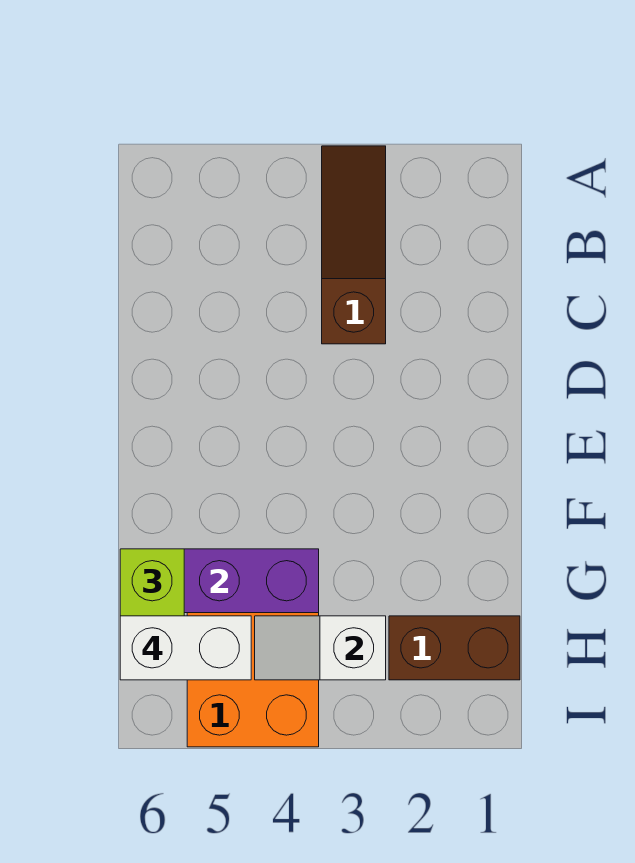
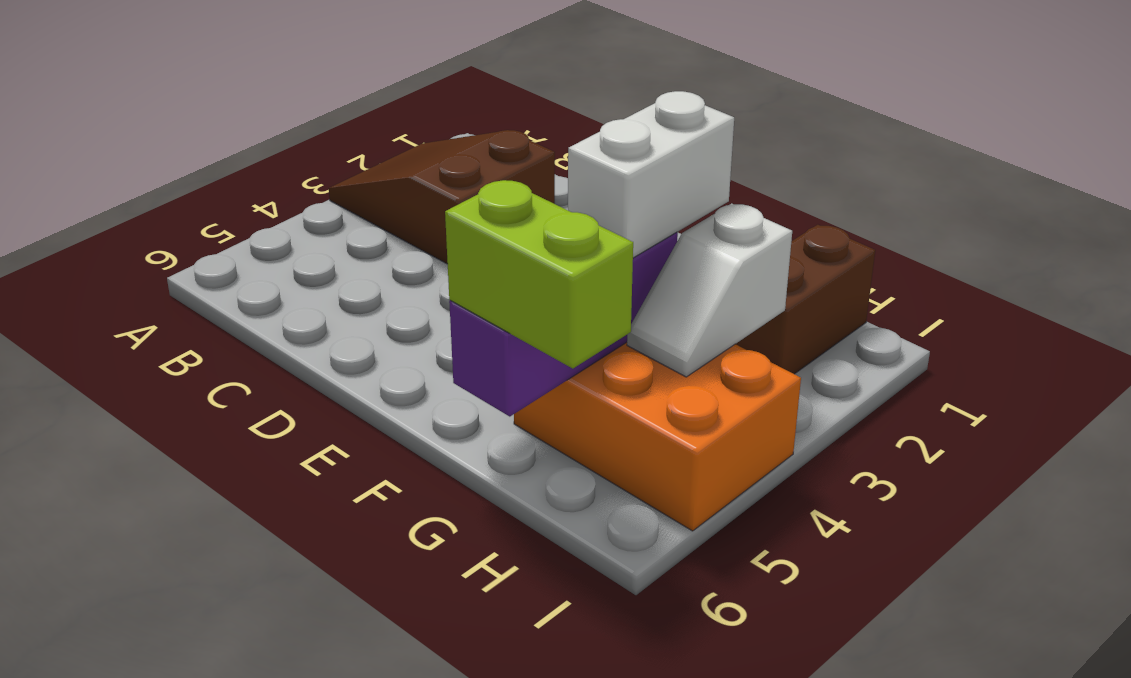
brown 1x3 slope [322,146,386,344] -> brown 2x3 slope [329,130,555,264]
white 1x2 brick [120,616,251,680] -> white 1x2 brick moved to [568,91,734,258]

